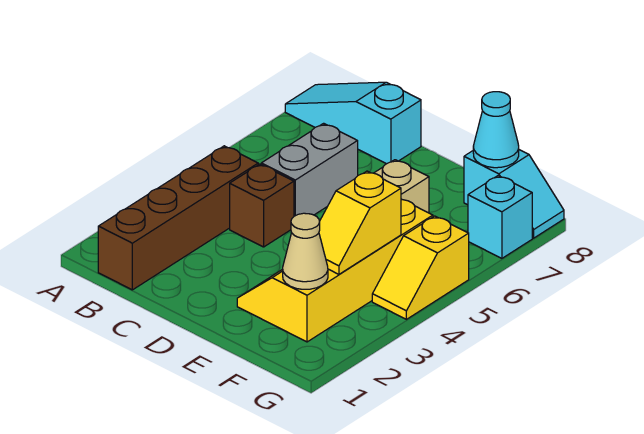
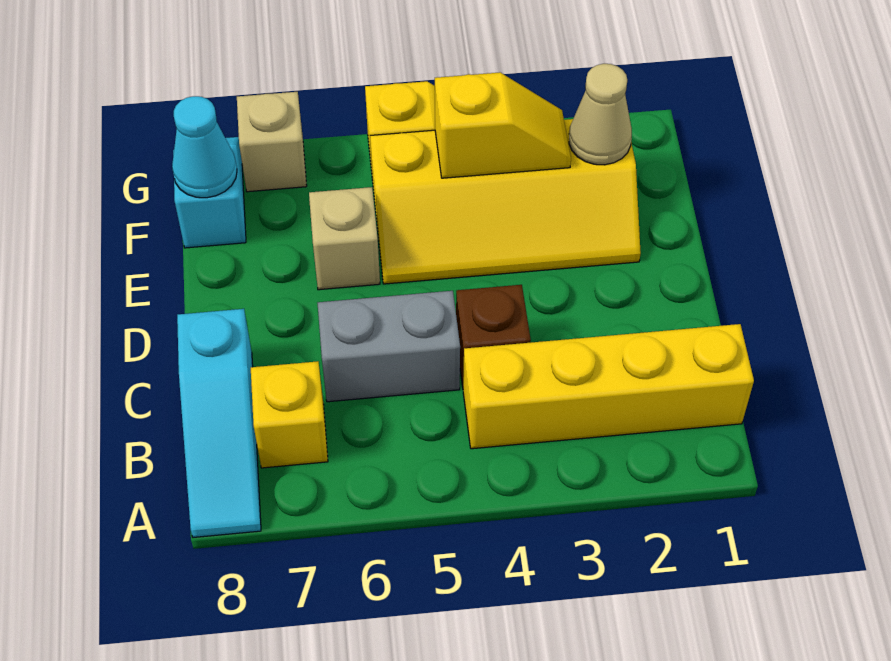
brown 1x4 brick [98,146,258,290] -> yellow 1x4 brick [463,324,754,449]
none -> yellow 1x1 brick [251,361,328,468]
cyan 1x1 brick [468,176,532,258] -> tan 1x1 brick [237,92,307,192]

